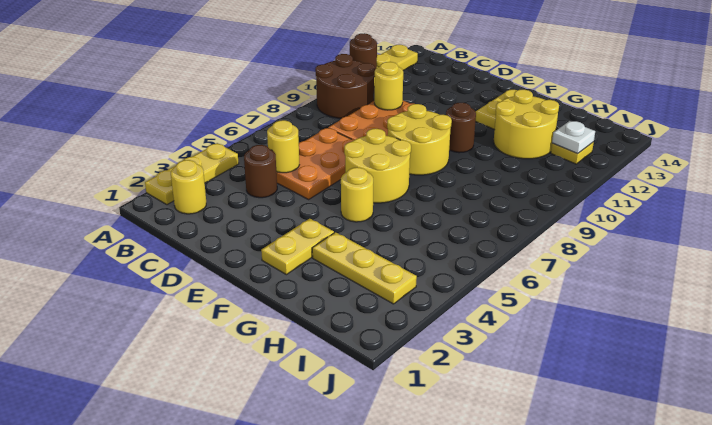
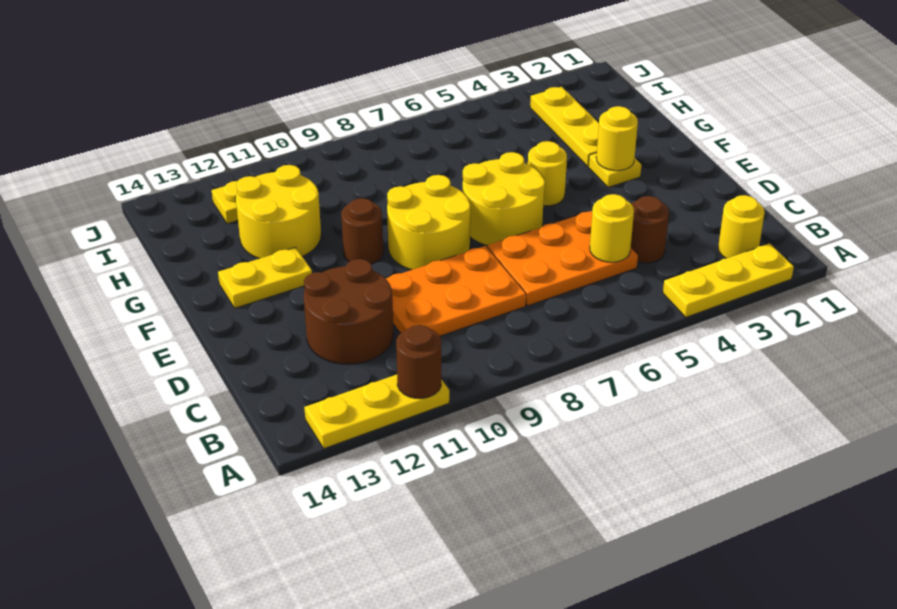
brown 2x2 round brick [315,54,375,118] -> brown 2x2 round brick moved to [304,259,394,364]
yellow 1x1 round brick [374,62,403,110] -> yellow 1x1 round brick moved to [596,106,638,171]
yellow 1x2 plate [261,219,334,275] -> yellow 1x1 plate [588,153,641,187]
white 1x1 plate [552,121,595,153] -> none

